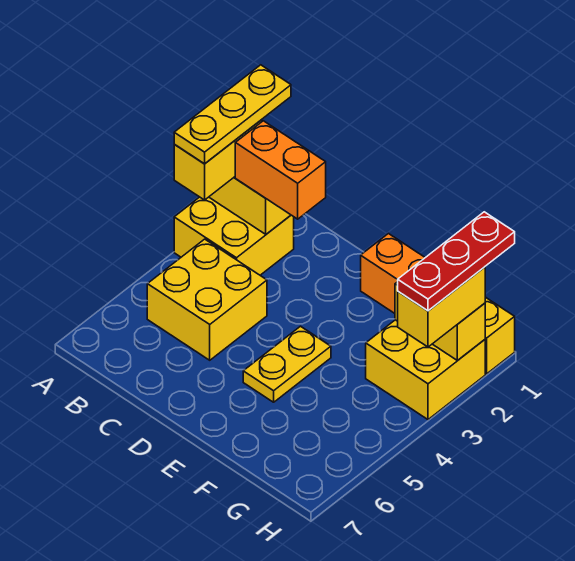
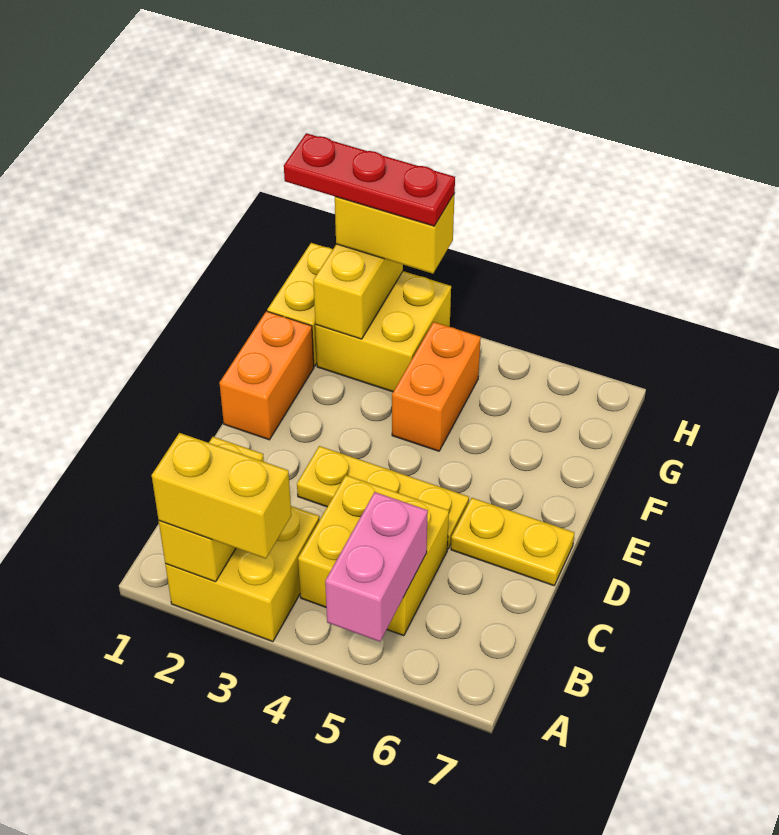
yellow 1x3 plate [174,65,291,164] -> yellow 1x3 plate moved to [297,446,469,549]
none -> pink 1x2 brick [325,492,428,642]
orange 1x2 brick [235,121,326,219] -> orange 1x2 brick moved to [392,322,481,451]
yellow 1x2 plate [243,326,331,402] -> yellow 1x2 plate moved to [451,498,574,586]

